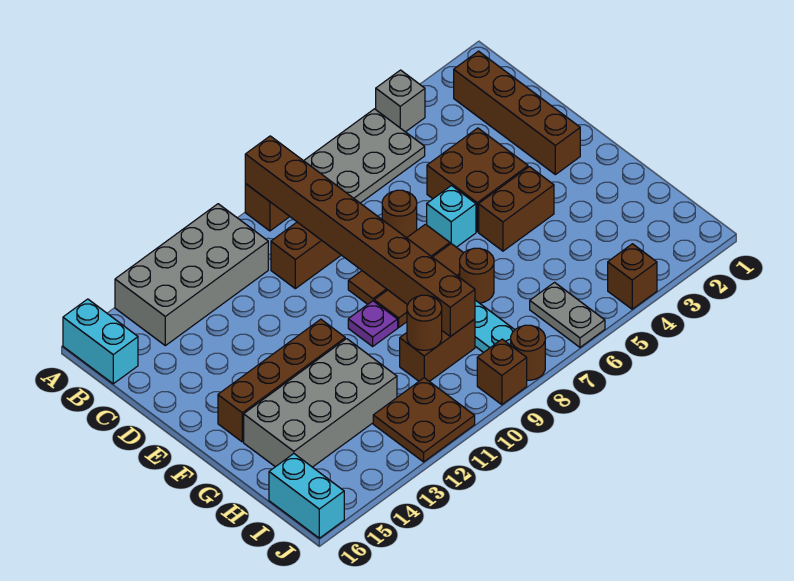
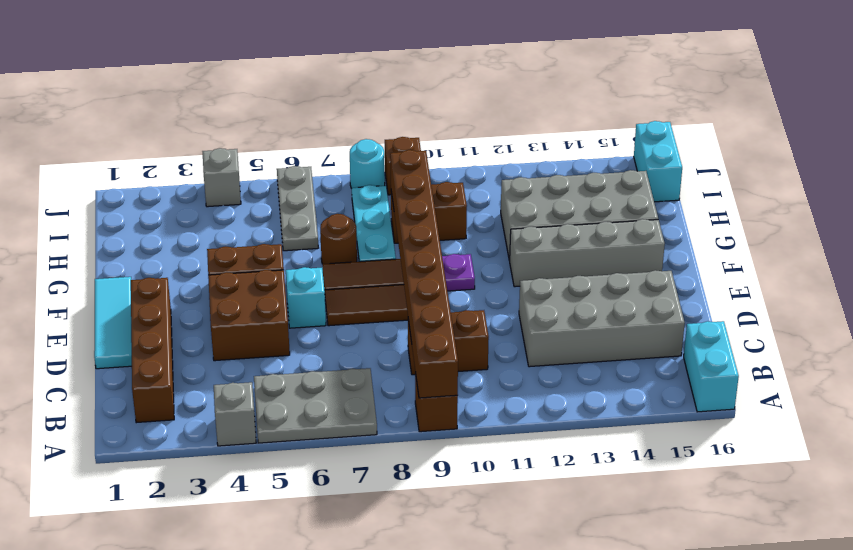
grey 2x4 brick [115,204,268,346] -> grey 2x4 brick moved to [519,270,685,367]
none -> cyan 1x3 tile [94,277,132,369]
brown 1x1 round brick [382,190,417,238] -> none
brown 1x4 brick [218,319,345,442] -> grey 1x4 brick [510,219,665,287]
brown 1x1 round brick [407,295,442,350] -> none
grey 1x2 plate [530,282,605,347] -> grey 1x3 plate [277,166,318,251]
brown 2x2 plate [373,378,475,462] -> none
brown 1x1 brick [608,244,657,309] -> grey 1x1 brick [202,148,241,207]
brown 1x1 round brick [511,325,545,380] -> cyan 1x1 round brick [350,139,385,188]

